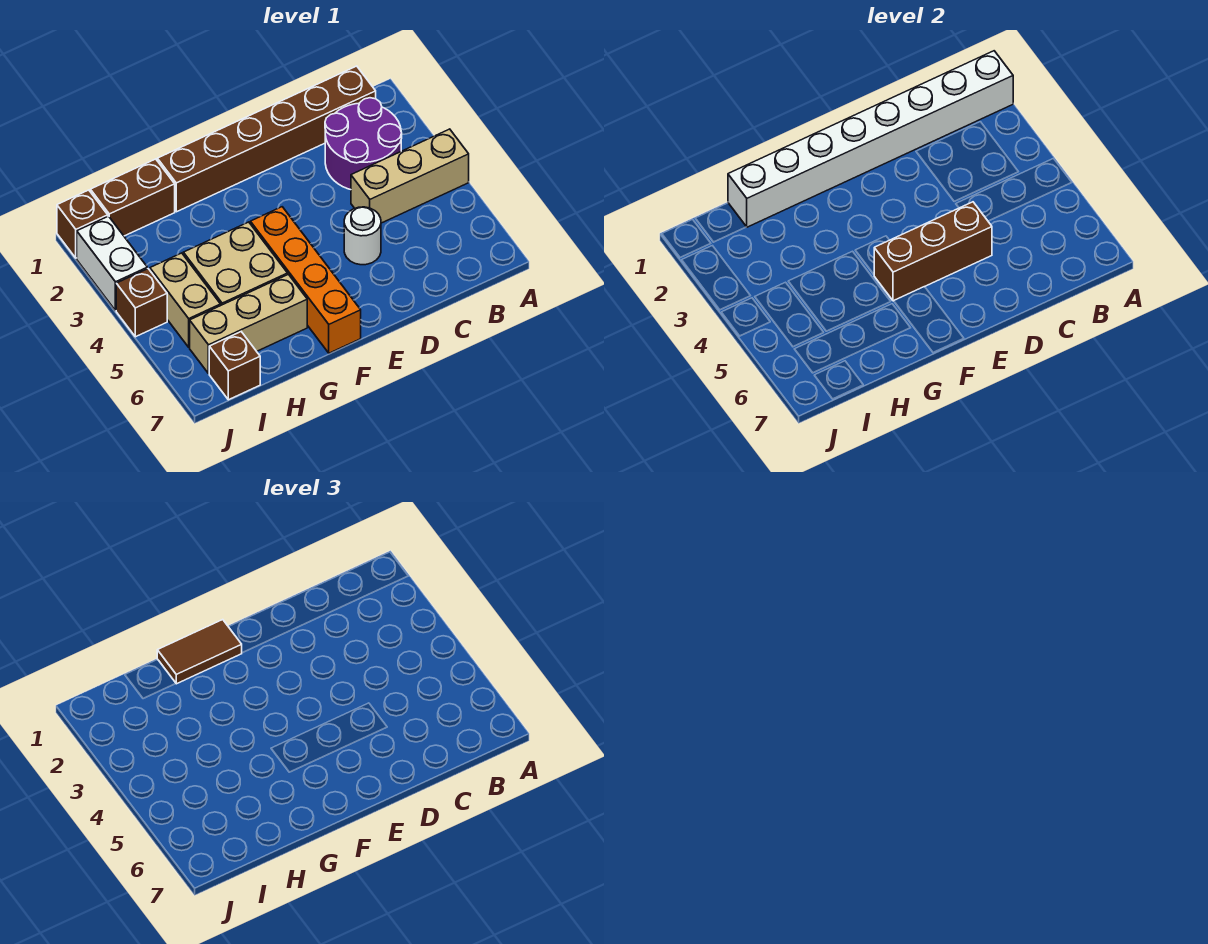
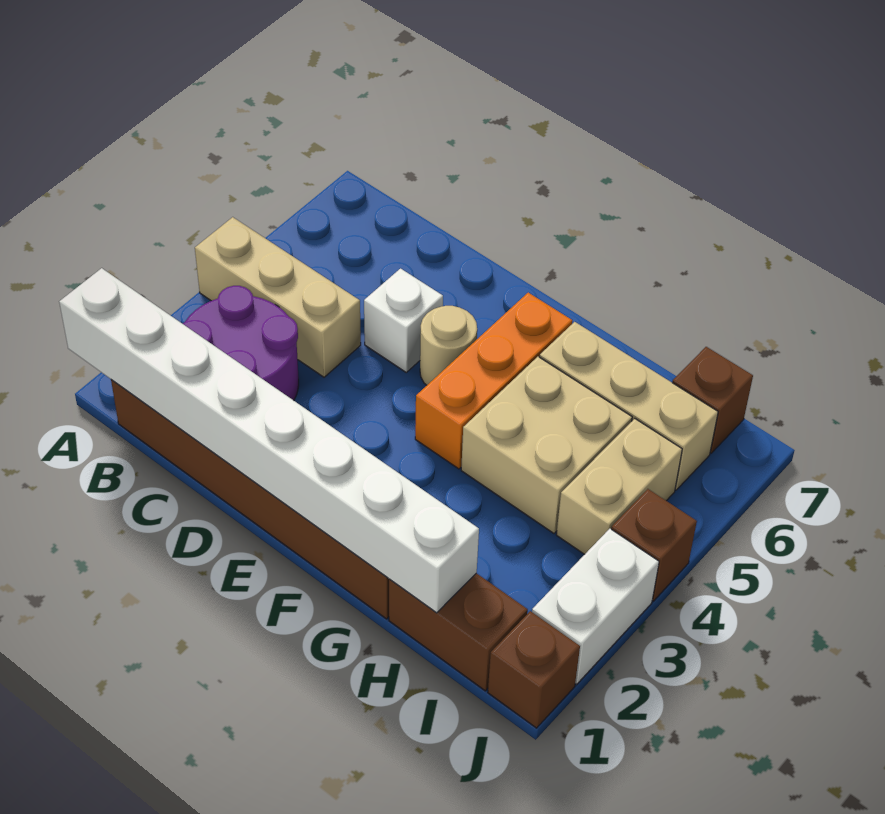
white 1x1 round brick [344,207,381,265] -> white 1x1 brick [364,269,443,372]
brown 1x3 brick [874,202,992,301] -> none
none -> tan 1x1 round brick [420,306,477,385]
brown 1x2 tile [157,620,242,684] -> none
orange 1x4 brick [250,207,361,353] -> orange 1x3 brick [415,293,572,469]

